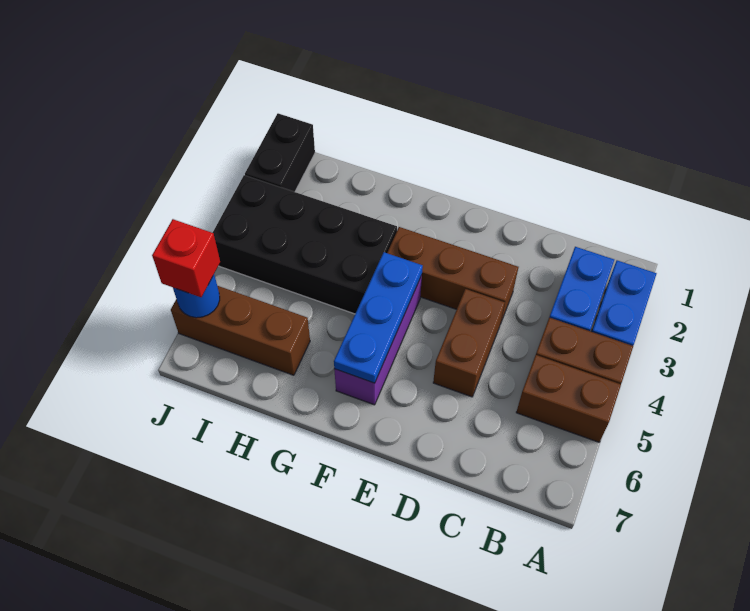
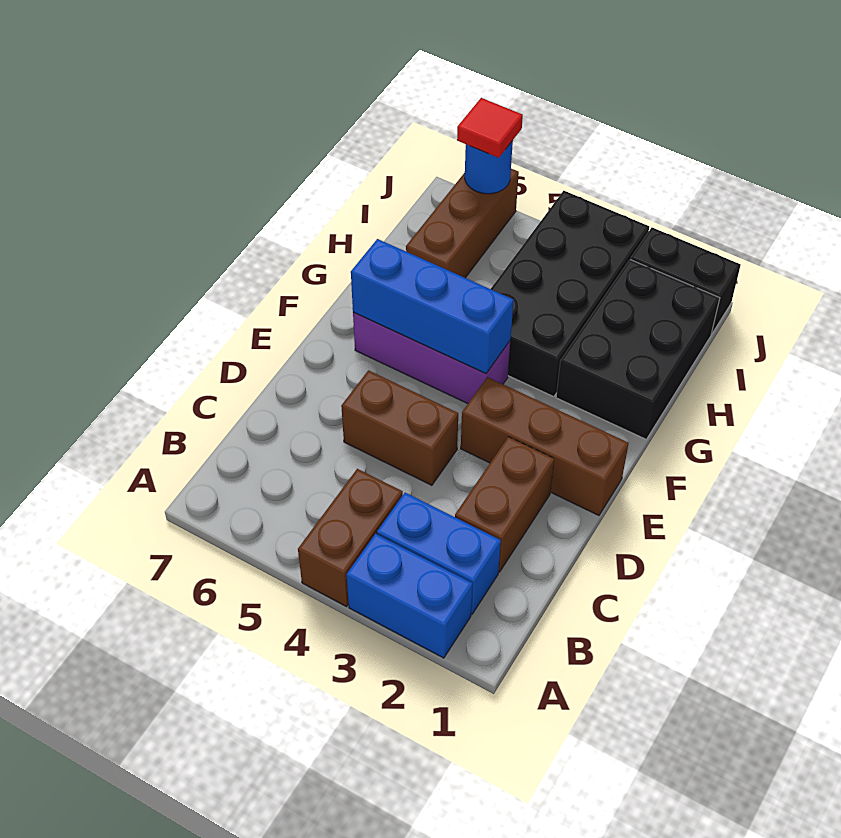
brown 1x2 brick [516,355,621,442] -> brown 1x2 brick moved to [455,437,554,572]
brown 1x3 brick [387,227,518,324] -> brown 1x3 brick turned to [461,377,629,515]
blue 1x3 plate [334,252,423,383] -> blue 1x3 brick [351,239,513,373]
none -> black 2x3 brick [556,260,720,439]
red 1x1 brick [152,219,220,297] -> red 1x1 tile [457,98,523,158]

